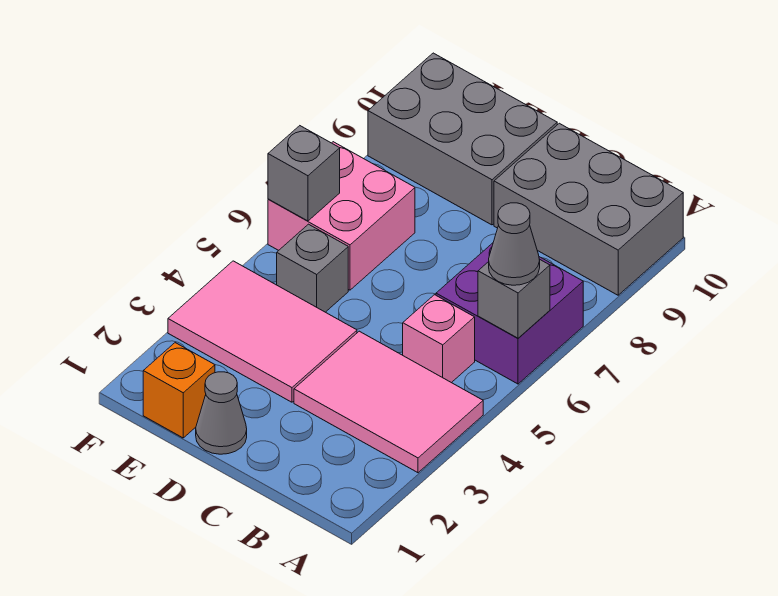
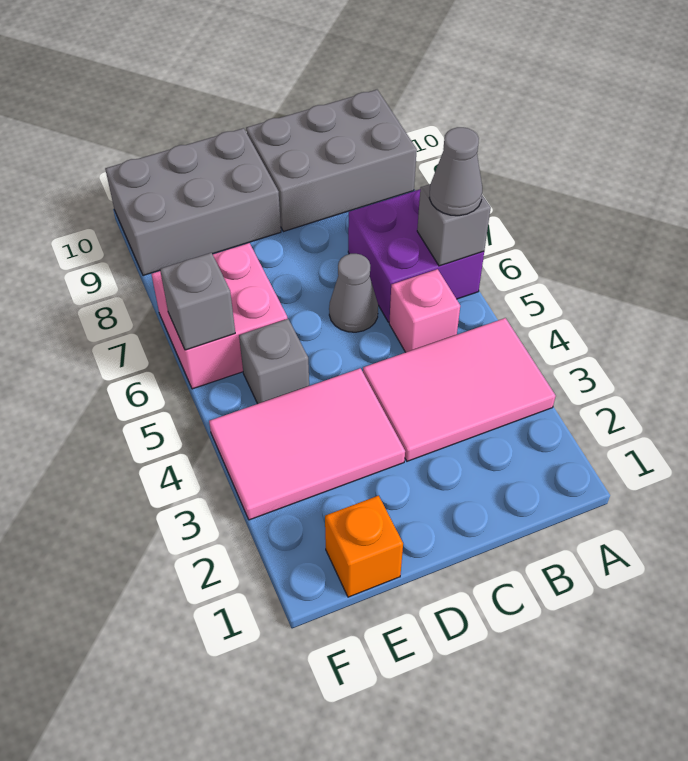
grey 1x1 cone [196,372,247,454] -> grey 1x1 cone moved to [329,254,378,332]

